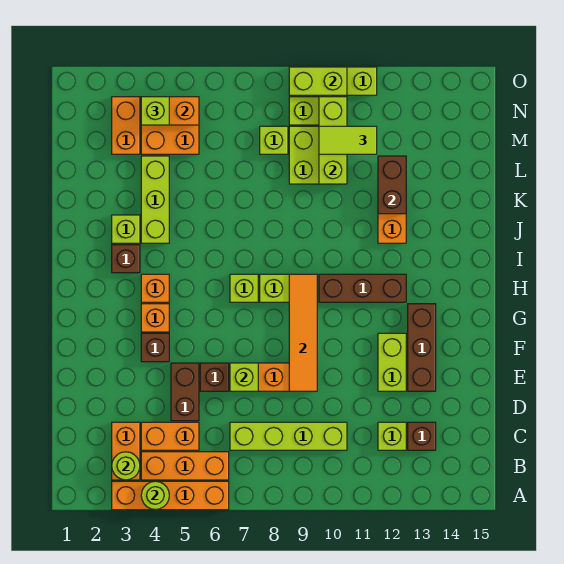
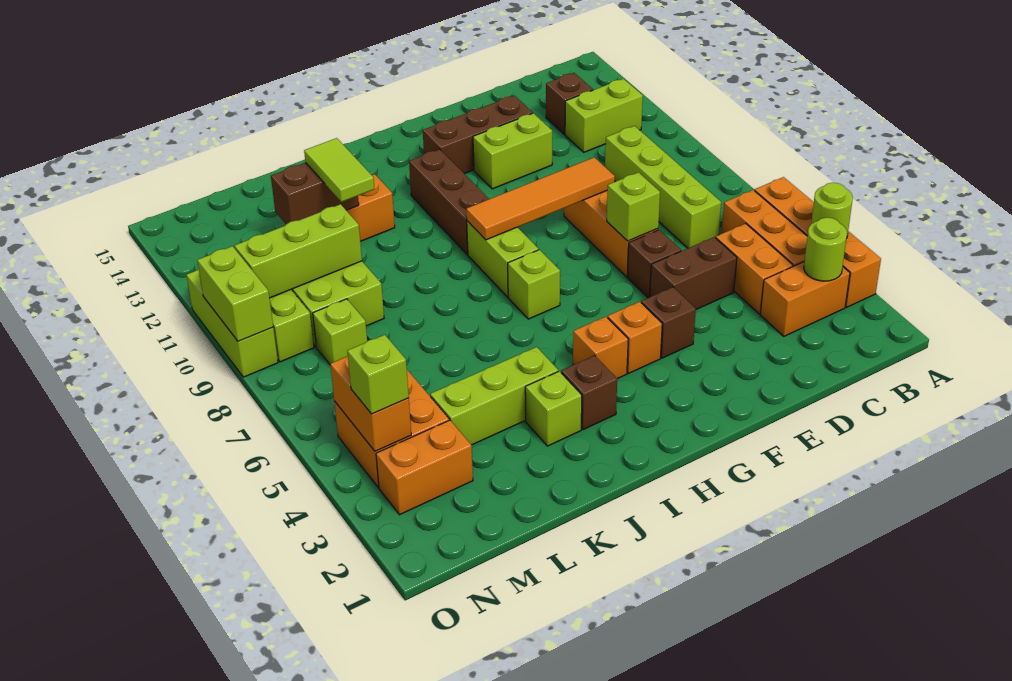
lime 1x1 brick [378,422,406,450] -> lime 1x2 brick [565,79,643,152]
lime 1x2 tile [319,126,377,154] -> lime 1x2 tile moved to [304,138,374,202]

